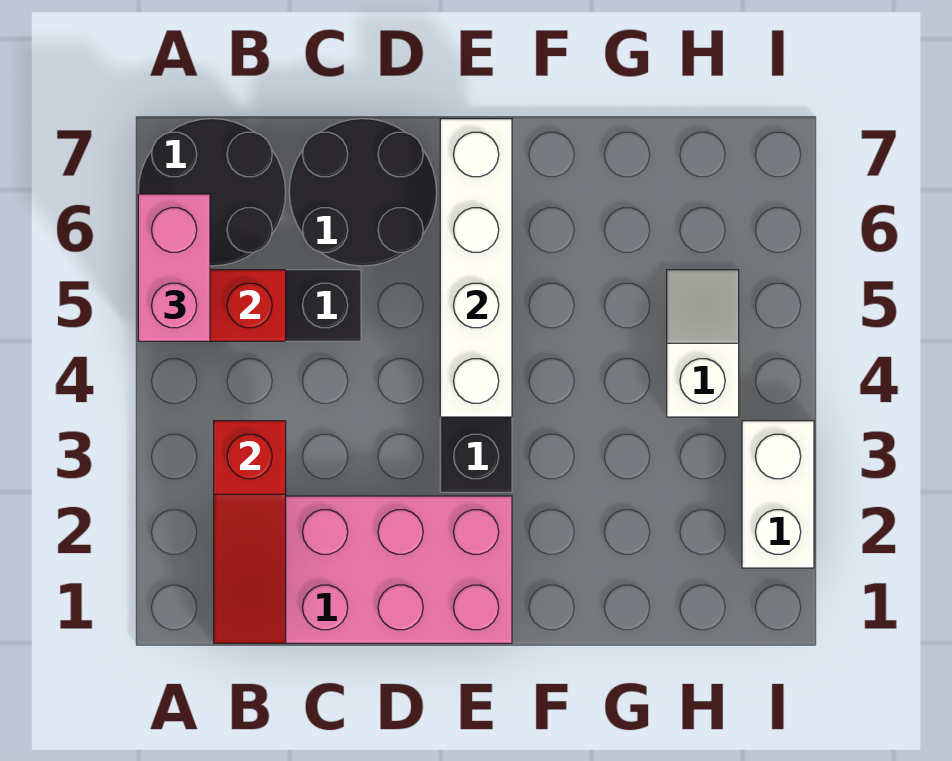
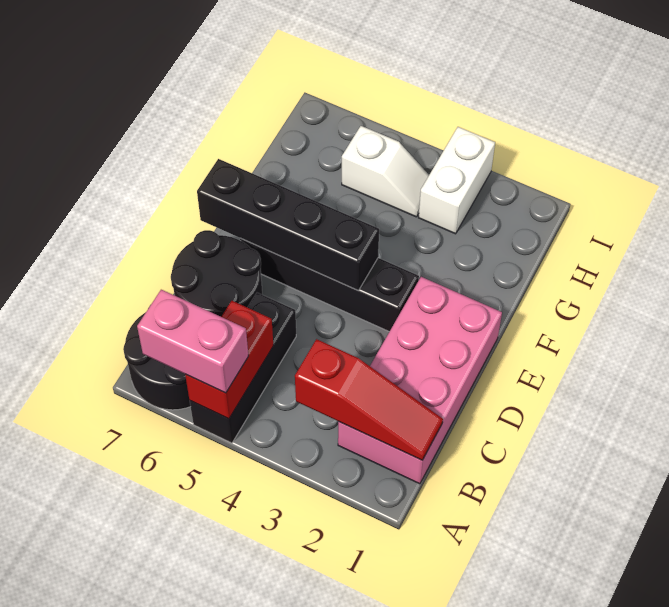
white 1x4 brick [440,119,512,417] -> black 1x4 brick [197,159,379,291]
white 1x2 slope [667,270,739,417] -> white 1x2 slope turned to [342,126,429,217]
white 1x2 brick [742,421,814,568] -> white 1x2 brick turned to [419,127,495,234]

